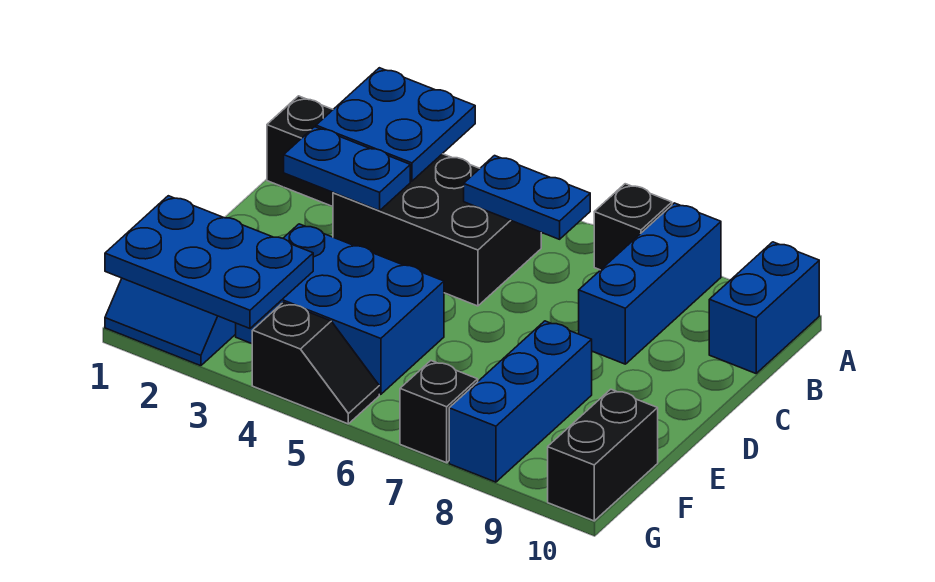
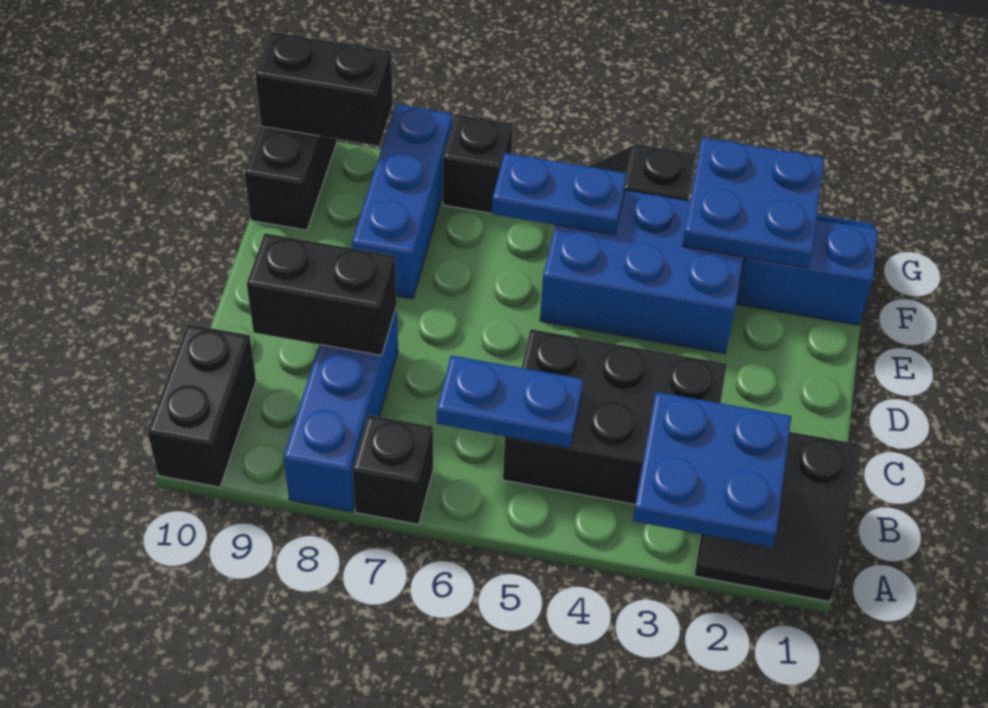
blue 1x2 brick [709,242,819,373] -> black 1x2 brick [148,324,256,487]
blue 1x2 plate [284,127,410,211] -> blue 1x2 plate moved to [492,153,627,235]
none -> black 1x2 brick [247,233,397,356]
blue 2x3 plate [105,196,313,328] -> blue 2x2 plate [682,138,824,268]
none -> black 1x2 brick [255,32,393,146]

